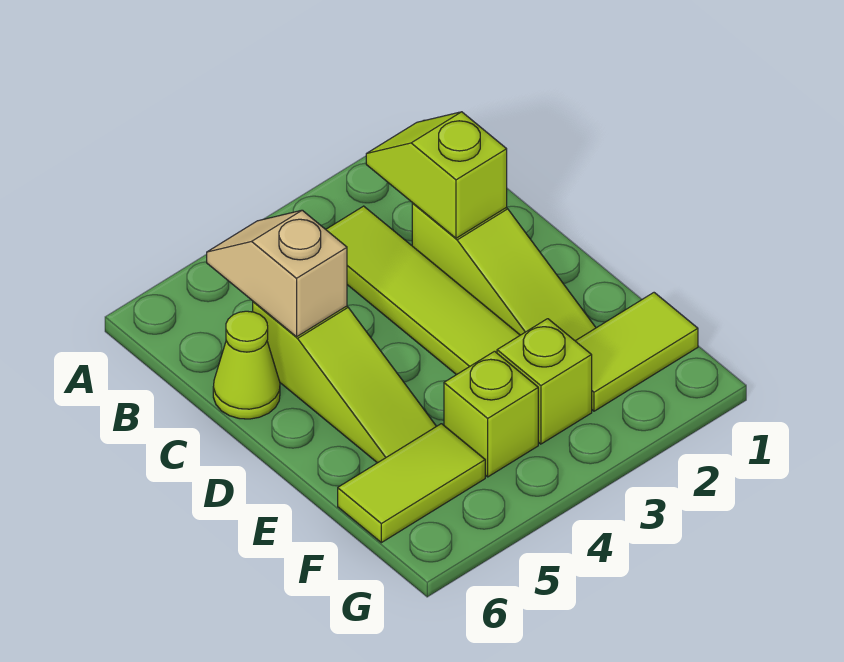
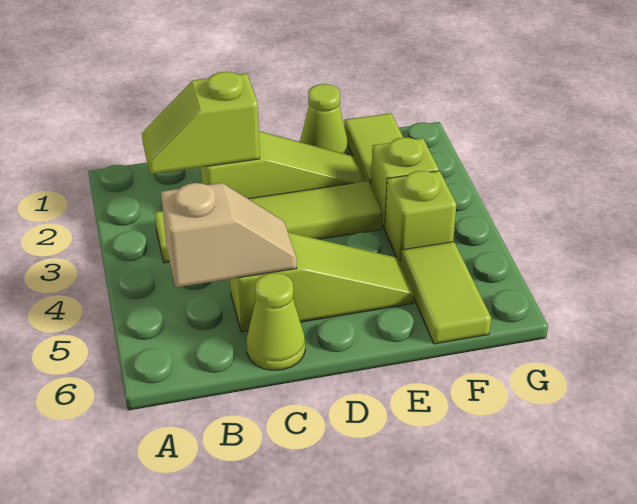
tan 1x2 slope [207,210,347,337] -> tan 1x2 slope turned to [161,183,297,287]
none -> lime 1x1 cone [300,84,349,155]

